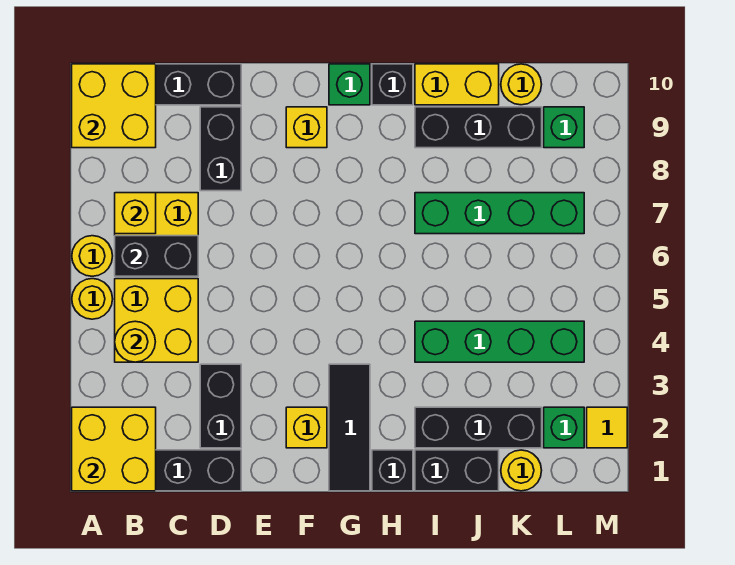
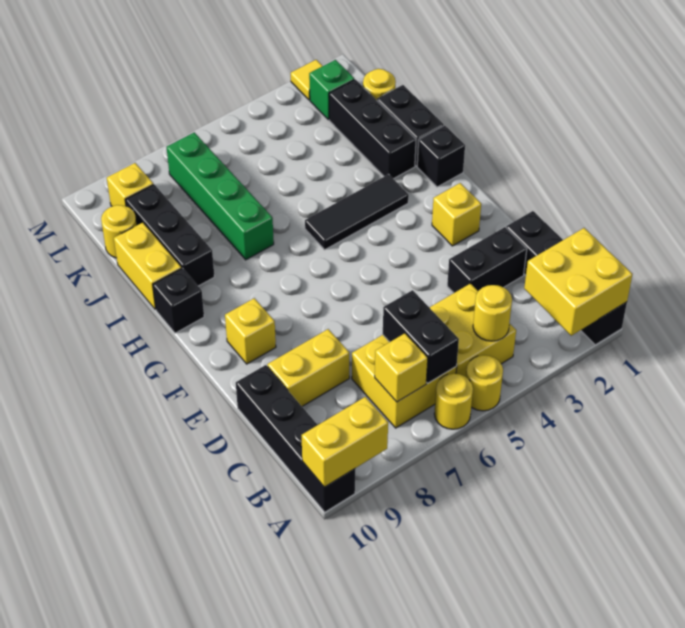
yellow 2x2 brick [72,64,156,148] -> yellow 1x2 brick [302,397,388,487]
black 1x2 brick [200,107,241,191] -> yellow 1x2 brick [267,329,349,406]
black 1x3 tile [329,364,370,491] -> black 1x3 tile moved to [305,174,409,250]
green 1x1 brick [329,64,370,105] -> none
green 1x4 brick [415,321,584,362] -> none
green 1x1 brick [544,107,584,148] -> yellow 1x1 brick [107,163,153,206]

